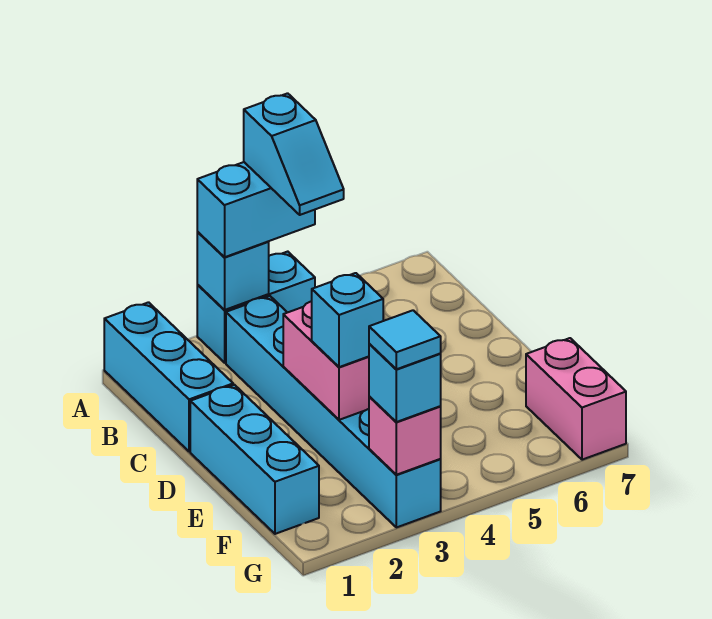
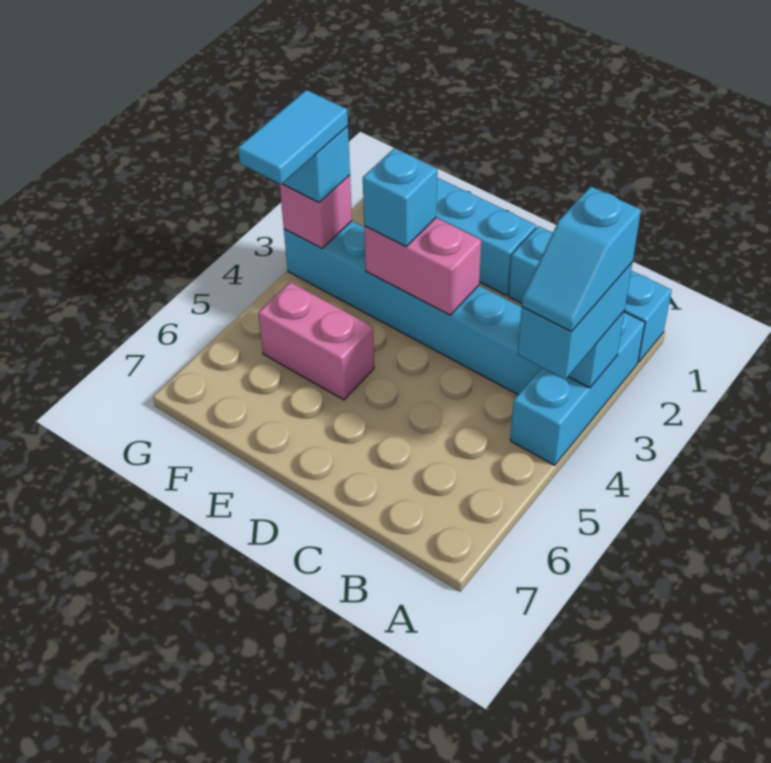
cyan 1x2 brick [197,252,315,363] -> cyan 1x3 brick [510,312,645,465]
cyan 1x2 slope [244,93,344,215] -> cyan 1x2 slope turned to [522,186,641,332]
pink 1x2 brick [526,338,626,460] -> pink 1x2 brick moved to [258,282,374,400]
cyan 1x1 tile [369,310,441,369] -> cyan 1x2 tile [238,90,348,184]

